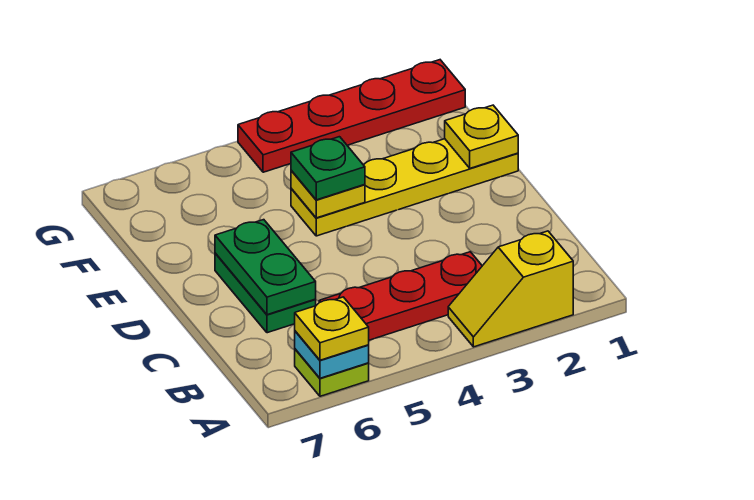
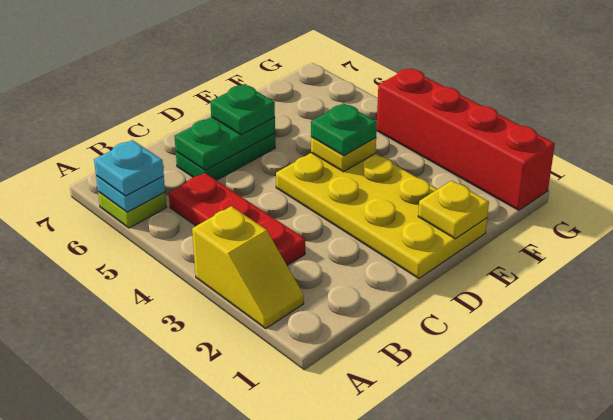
yellow 1x2 slope [448,231,573,347] -> yellow 1x2 slope turned to [192,206,304,328]
yellow 1x1 plate [295,297,369,360] -> cyan 1x1 plate [94,140,164,196]
none -> green 1x1 plate [210,84,275,135]
yellow 1x4 plate [291,139,518,236] -> yellow 2x4 plate [276,153,487,278]
red 1x4 plate [238,60,465,172] -> red 1x4 brick [377,68,555,210]

